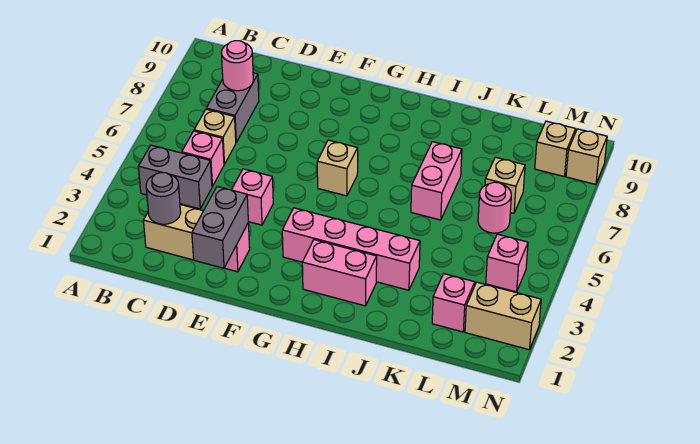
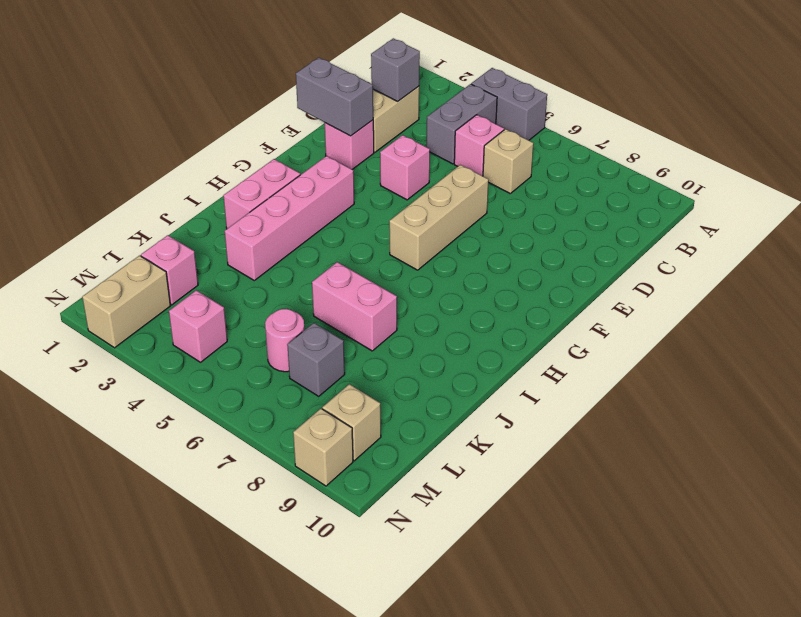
grey 1x1 round brick [146,173,181,224] -> grey 1x1 brick [371,38,420,101]
grey 1x2 brick [206,73,259,142] -> grey 1x2 brick moved to [471,68,547,140]
pink 1x1 round brick [221,41,253,91] -> none
tan 1x1 brick [317,140,358,196] -> tan 1x3 brick [389,165,488,270]
tan 1x1 brick [485,157,525,213] -> grey 1x1 brick [287,323,345,396]

